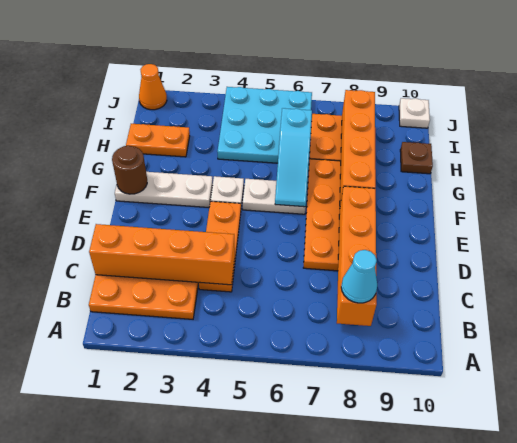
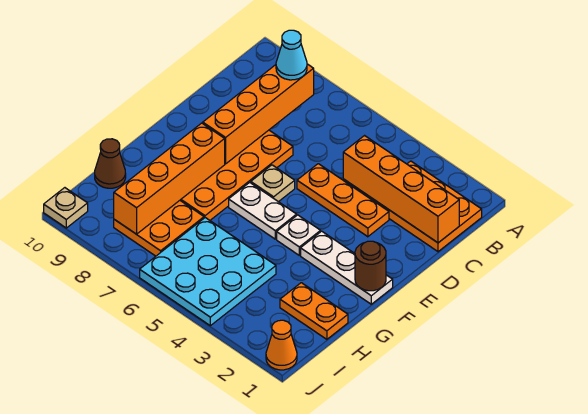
orange 1x3 plate [199,201,241,292] -> orange 1x3 plate turned to [297,164,389,237]
none -> tan 1x1 plate [251,165,295,202]
cyan 1x3 slope [275,108,312,207] -> none
brown 1x1 plate [400,142,433,174] -> brown 1x1 cone [95,139,126,188]
white 1x1 plate [399,98,430,128] -> tan 1x1 plate [44,188,88,228]

